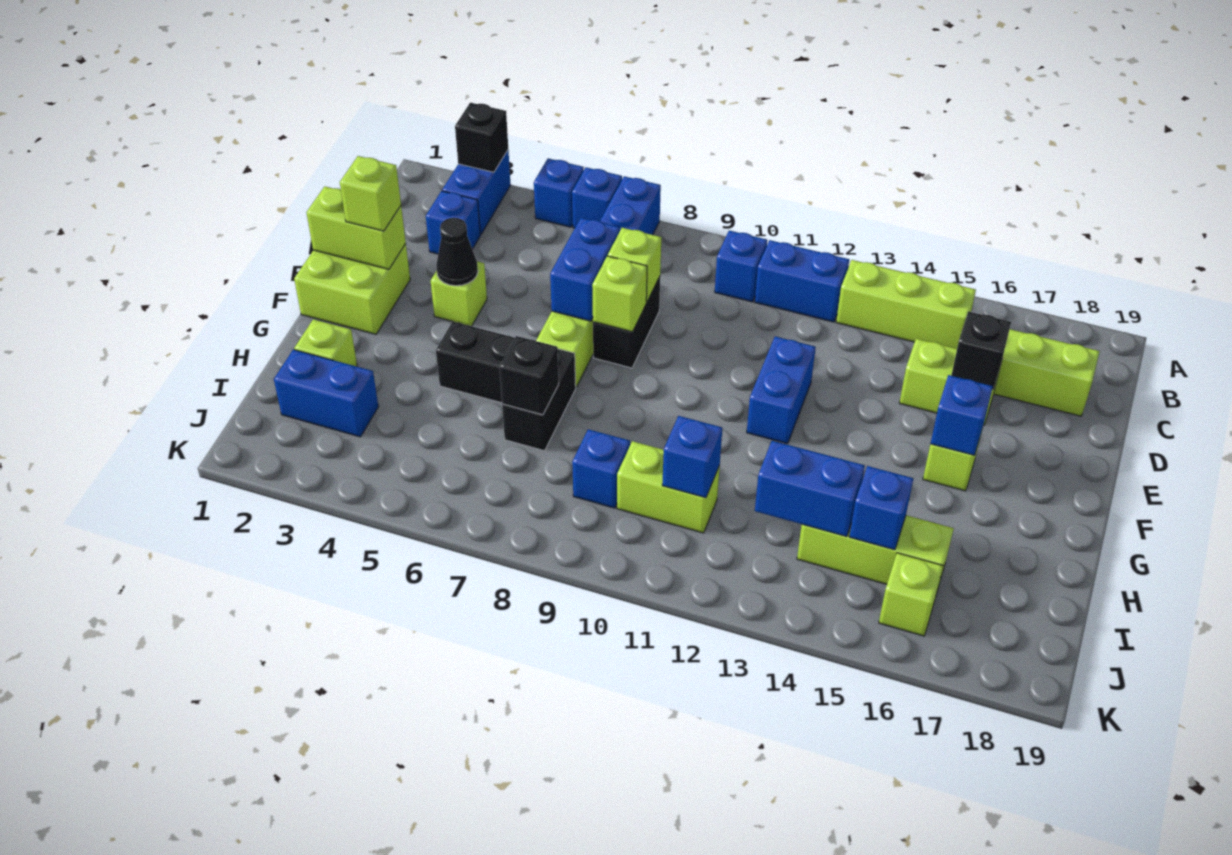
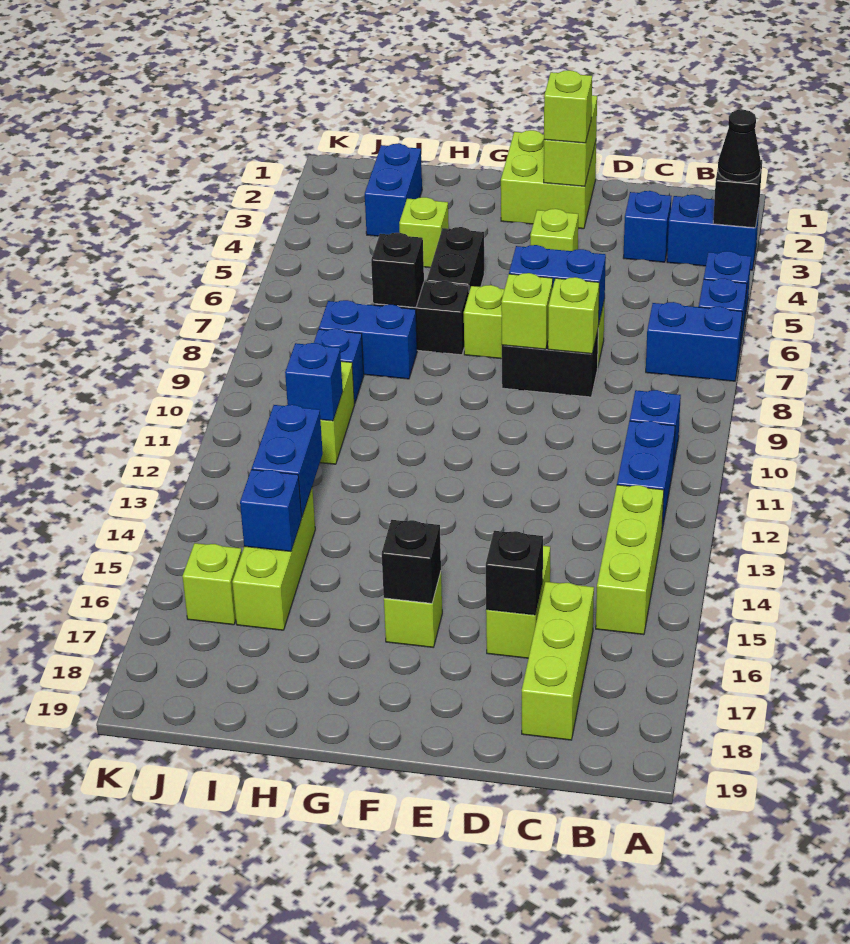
black 1x1 cone [436,218,478,286] -> black 1x1 cone moved to [718,110,761,182]
blue 1x2 brick [747,337,816,444] -> blue 1x2 brick moved to [319,300,417,379]
blue 1x1 brick [930,375,993,455] -> black 1x1 brick [382,520,441,603]
lime 1x1 brick [294,319,357,366] -> lime 1x1 brick moved to [399,197,449,268]

